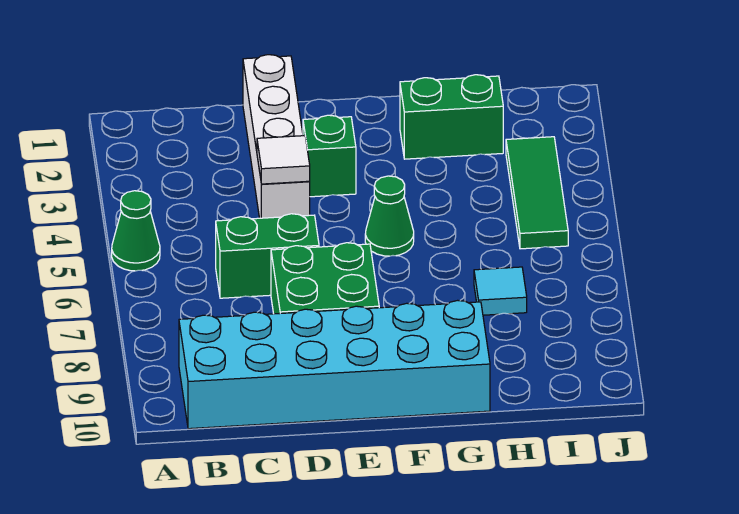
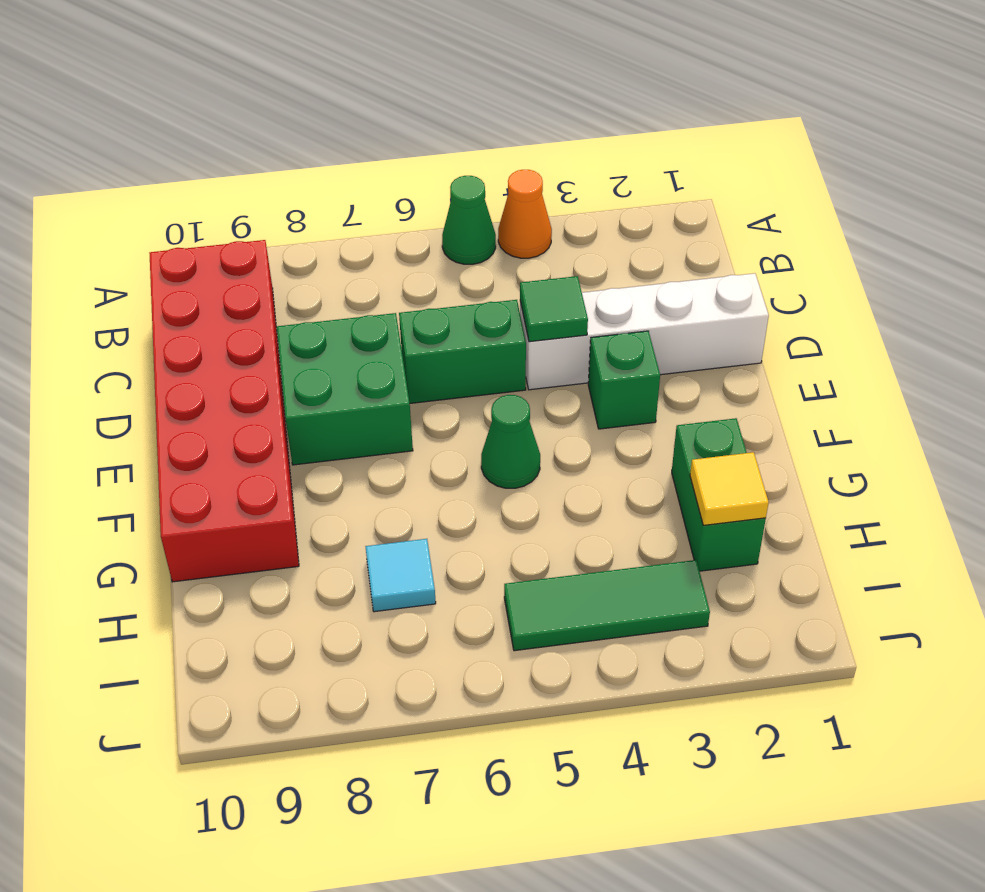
none -> orange 1x1 cone [498,170,552,258]
cyan 2x6 brick [179,300,490,429] -> red 2x6 brick [149,240,299,582]
green 1x2 brick [216,214,319,298] -> green 1x2 brick turned to [399,300,526,403]
white 1x1 tile [257,136,310,184] -> green 1x1 tile [520,276,588,342]
none -> yellow 1x1 tile [690,452,769,525]

